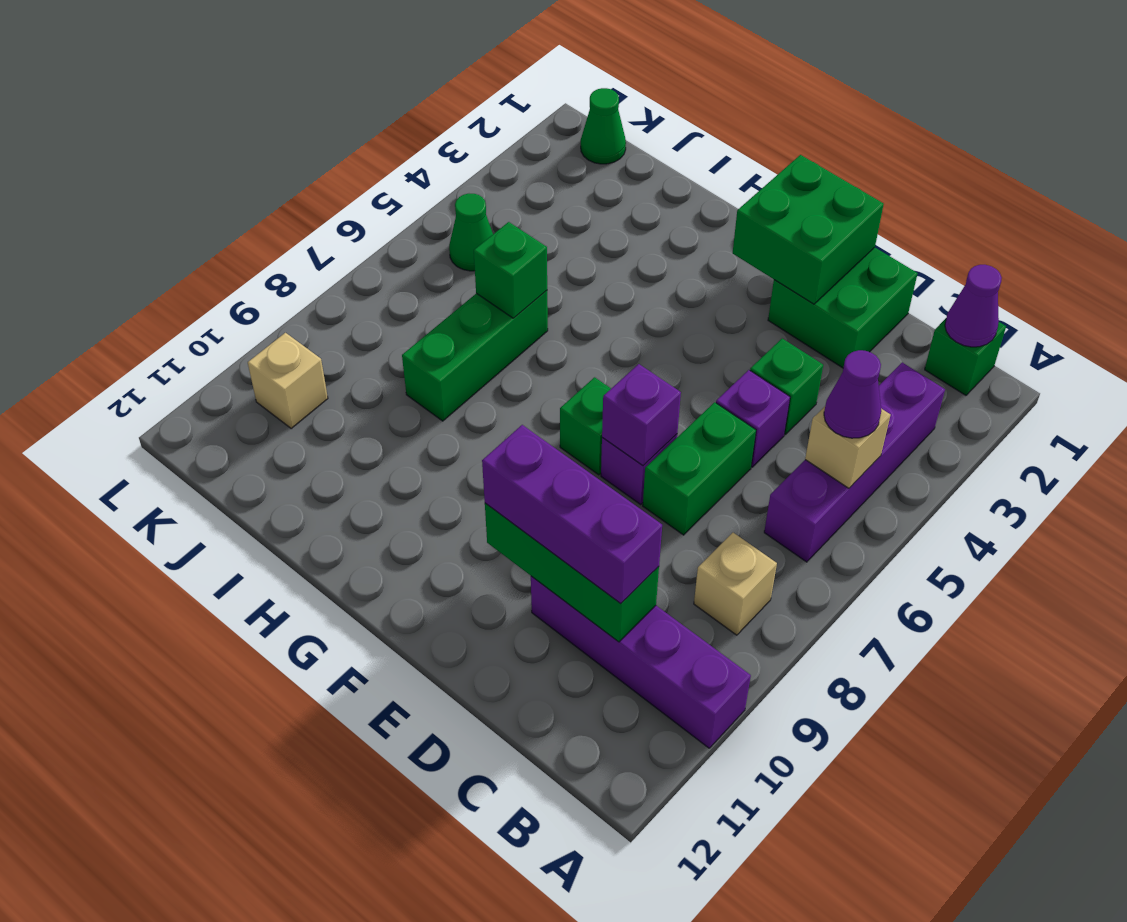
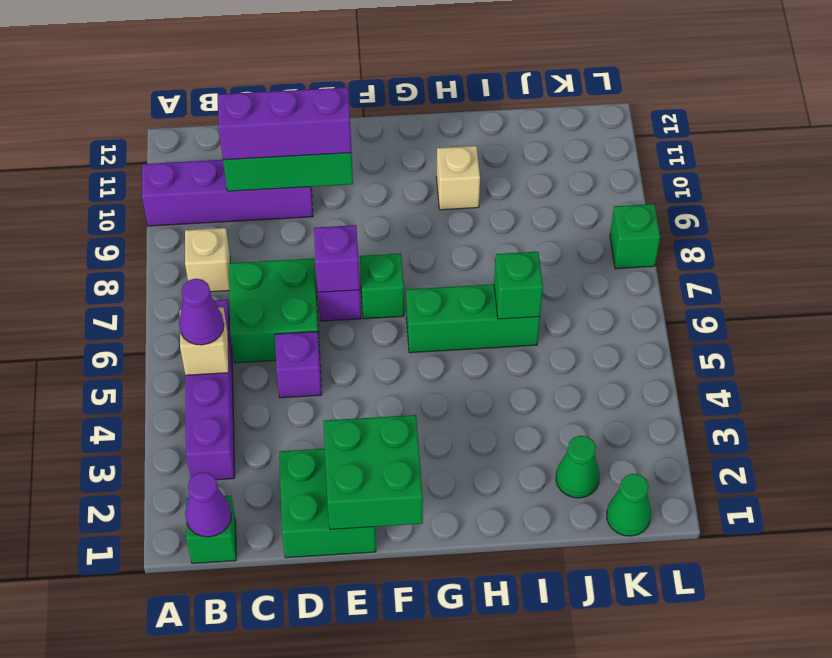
green 1x1 brick [750,339,823,434] -> green 1x1 brick moved to [610,204,660,269]
green 1x2 brick [643,402,756,535] -> green 2x2 brick [229,258,320,363]
green 1x3 brick [402,291,548,421] -> green 1x3 brick turned to [406,284,540,353]
green 1x1 cone [449,194,493,271] -> green 1x1 cone moved to [556,436,600,498]
tan 1x1 brick [248,333,328,429] -> tan 1x1 brick moved to [436,146,480,210]

